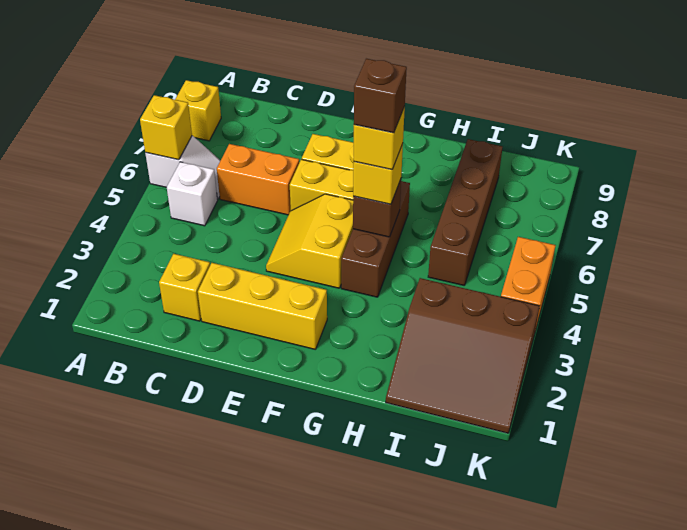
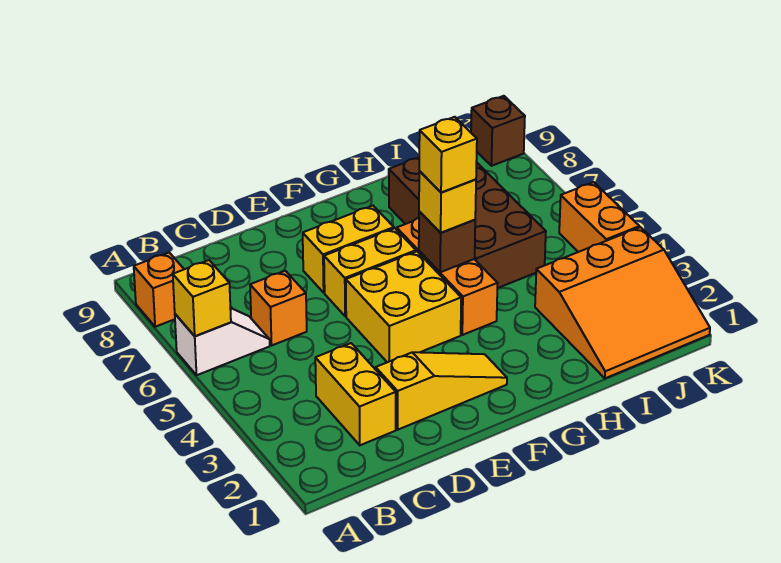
yellow 1x1 brick [175,80,221,141] -> orange 1x1 brick [134,253,184,327]
white 1x1 brick [167,162,218,226] -> none
yellow 1x1 brick [159,254,210,321] -> yellow 1x2 brick [315,343,396,445]
orange 1x2 brick [217,144,299,215] -> orange 1x1 brick [250,271,307,345]
yellow 1x3 brick [198,263,327,349] -> yellow 1x3 slope [376,352,507,430]
yellow 2x2 slope [266,194,353,288] -> yellow 2x2 brick [346,251,461,362]
brown 1x3 brick [341,181,410,297] -> orange 1x3 brick [397,218,498,335]
brown 1x1 brick [354,59,407,133] -> brown 1x1 brick moved to [471,96,525,166]
brown 3x3 slope [386,278,540,433] -> orange 3x3 slope [535,227,710,378]
brown 1x4 brick [428,139,502,285] -> brown 2x4 brick [389,158,546,288]

